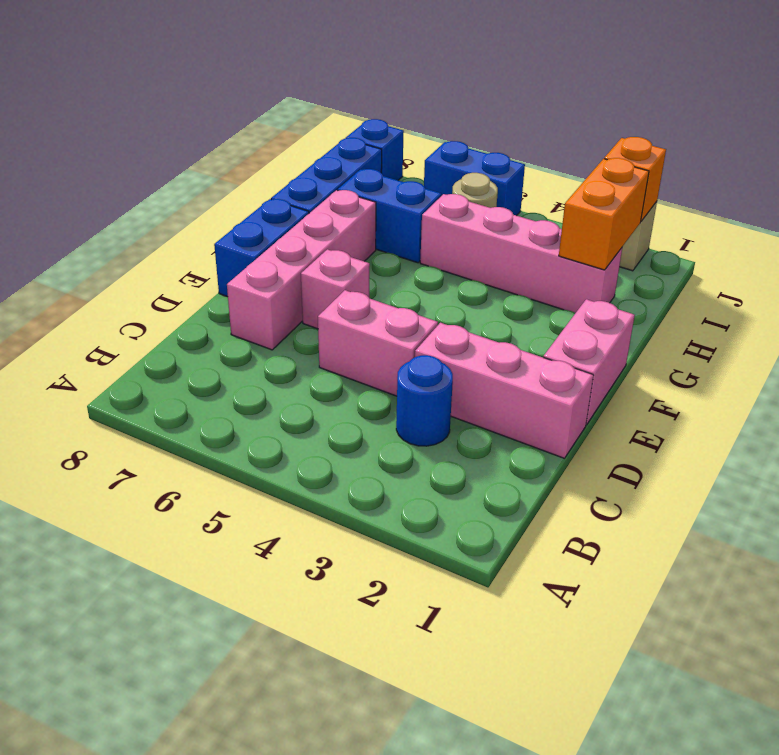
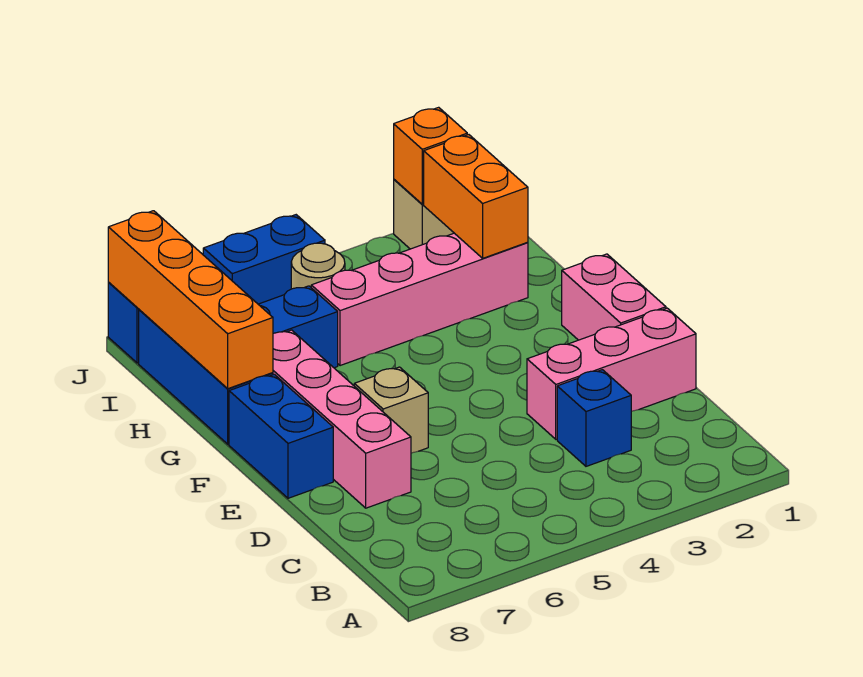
blue 1x1 round brick [396,355,453,446] -> blue 1x1 brick [557,370,631,466]
pink 1x2 brick [318,290,438,396] -> none
pink 1x1 brick [301,249,370,329] -> tan 1x1 brick [354,367,428,453]
none -> orange 1x4 brick [108,211,273,389]

